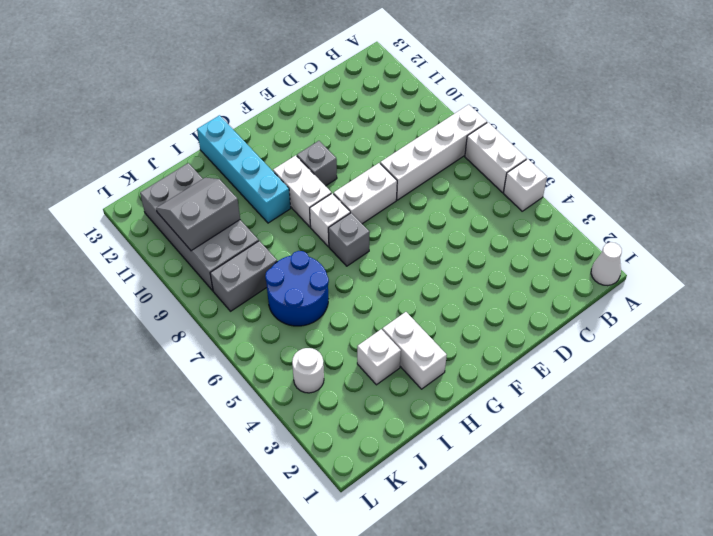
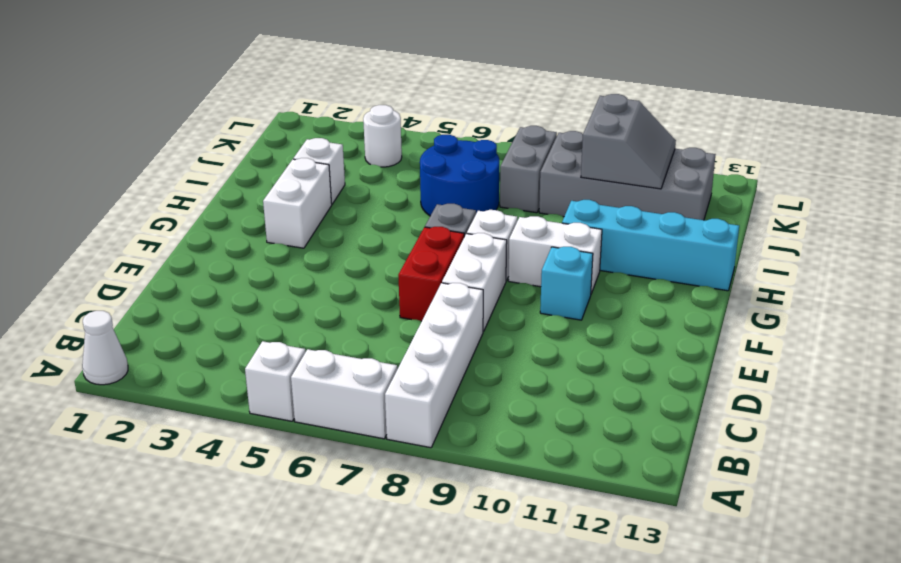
none -> red 1x2 brick [398,227,464,321]
grey 1x1 brick [297,141,337,186] -> cyan 1x1 brick [540,247,593,320]
white 1x2 brick [382,312,447,389] -> white 1x2 brick turned to [263,158,332,248]

